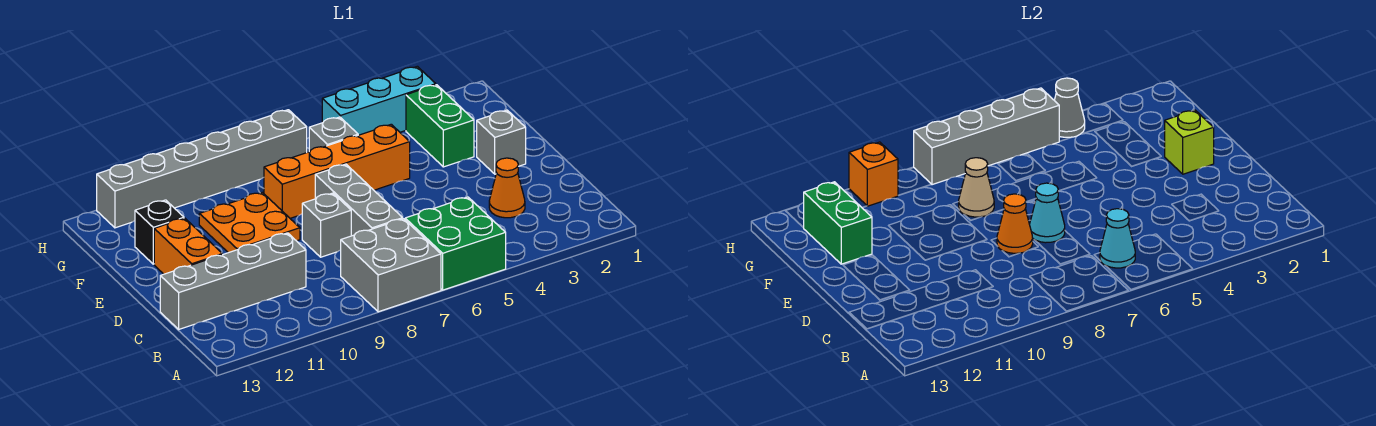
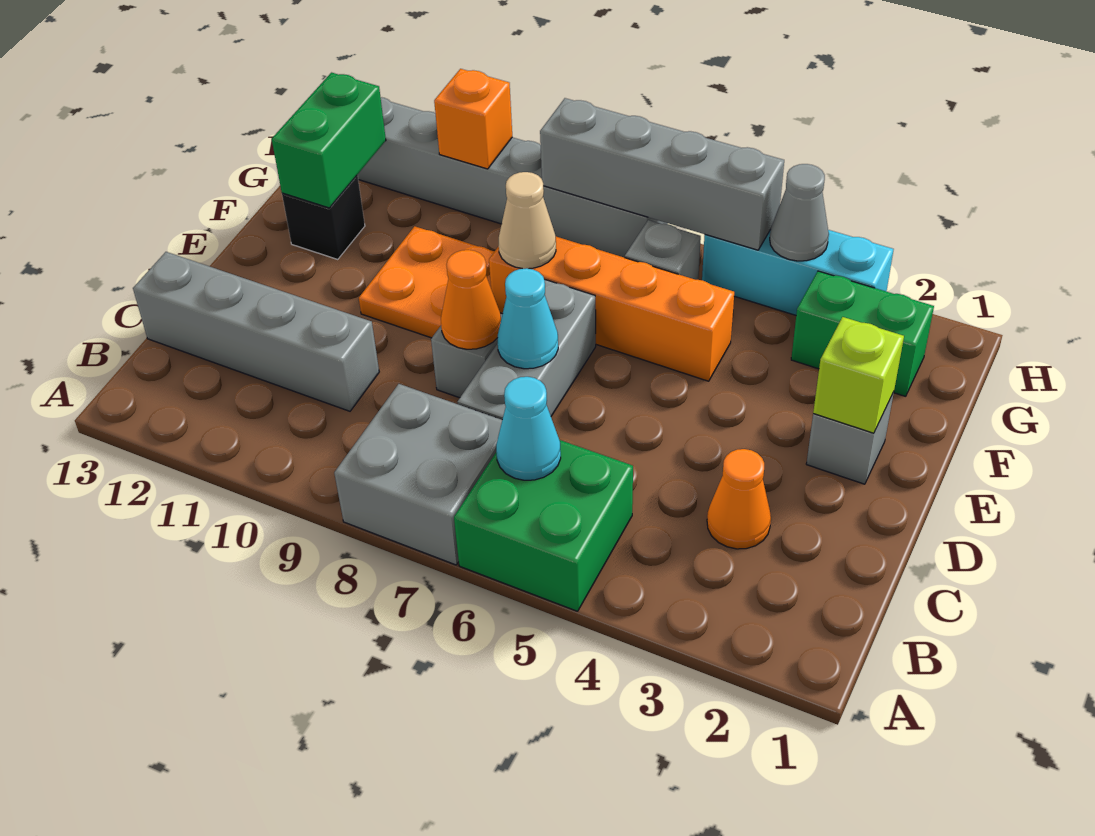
orange 1x2 brick [154,218,222,274] -> none
green 1x2 brick [406,85,474,167] -> green 1x2 brick turned to [791,271,934,396]

